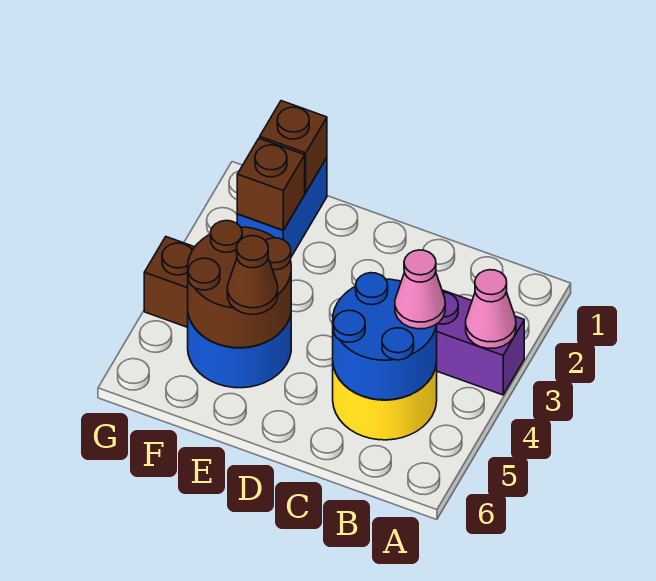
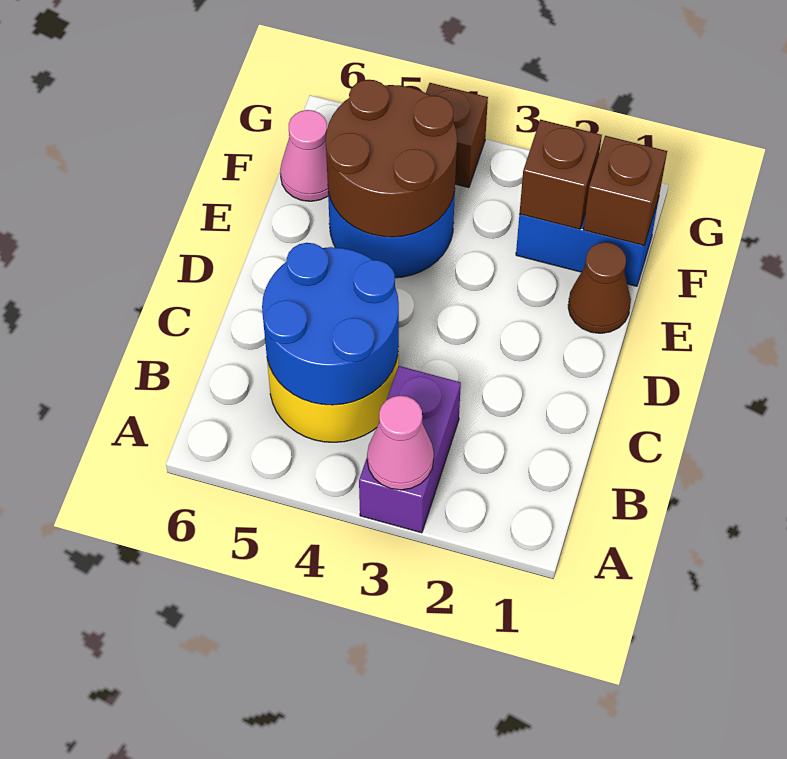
pink 1x1 cone [395,250,445,329] -> pink 1x1 cone moved to [280,110,328,201]
brown 1x1 cone [227,236,278,314] -> brown 1x1 cone moved to [568,242,631,333]

